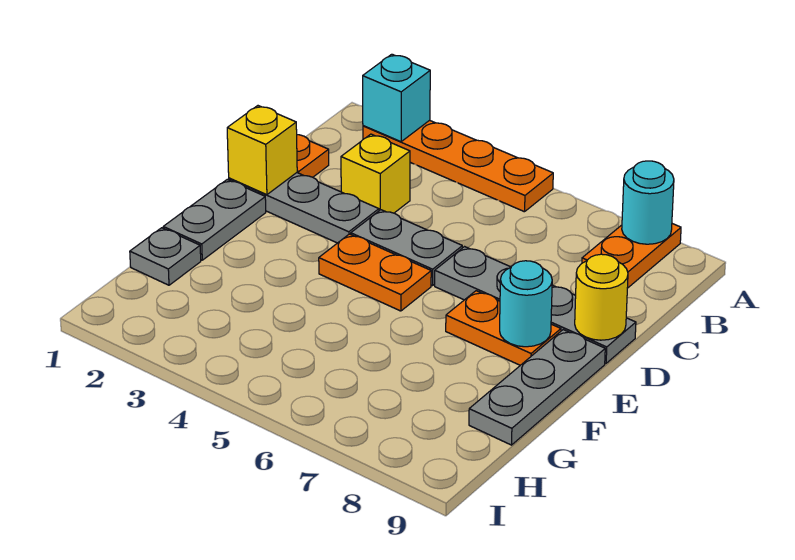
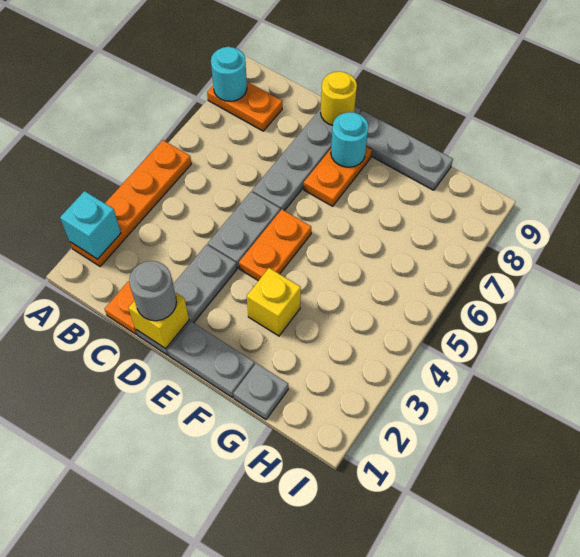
yellow 1x1 brick [341,134,410,213] -> yellow 1x1 brick moved to [247,268,301,336]
none -> grey 1x1 round brick [129,261,177,321]

